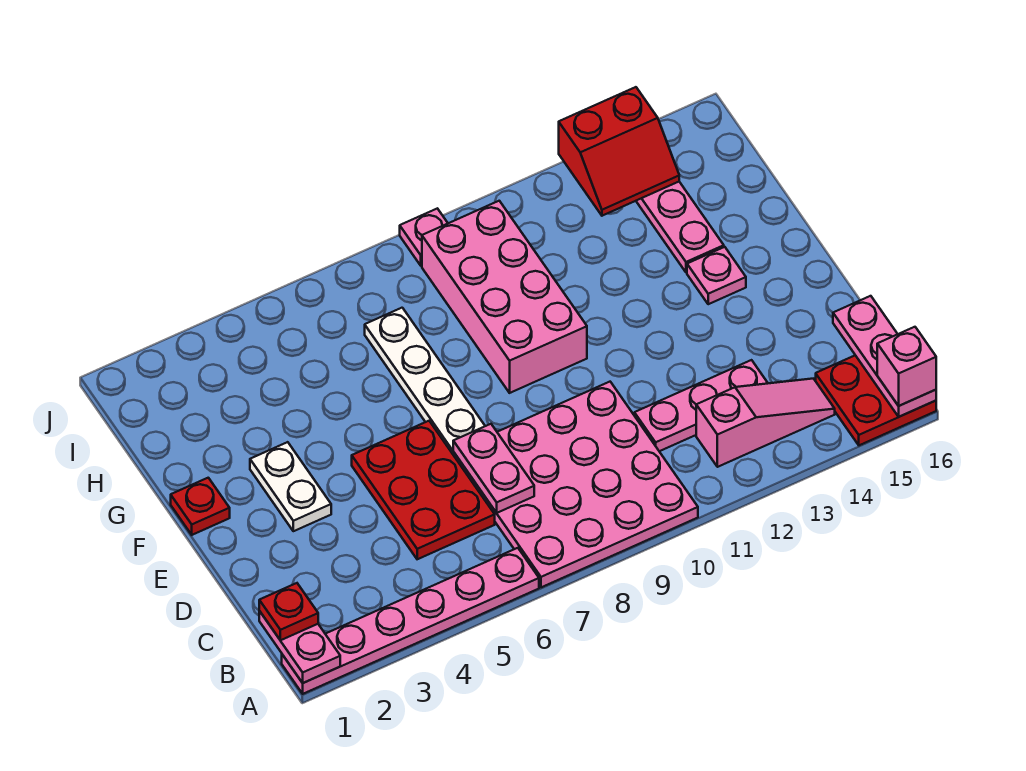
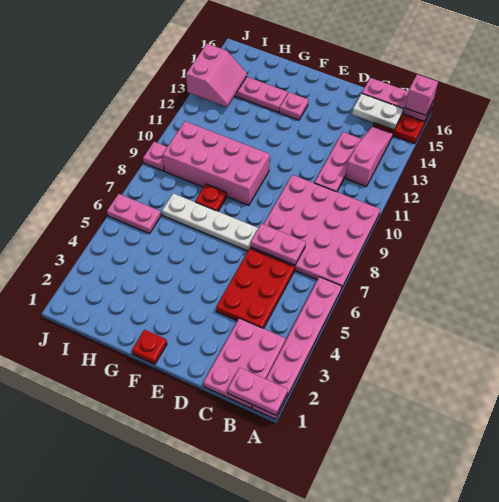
none -> pink 2x3 plate [203,318,286,408]
red 1x1 plate [259,583,318,640] -> red 1x1 plate moved to [195,184,227,211]
red 2x3 plate [352,421,495,559] -> red 2x3 plate turned to [216,248,295,329]
white 1x2 plate [250,442,331,531] -> white 1x2 plate moved to [352,93,403,130]
none -> pink 1x2 plate [107,194,161,234]
red 2x2 slope [559,87,679,216] -> pink 2x2 slope [186,44,247,107]

